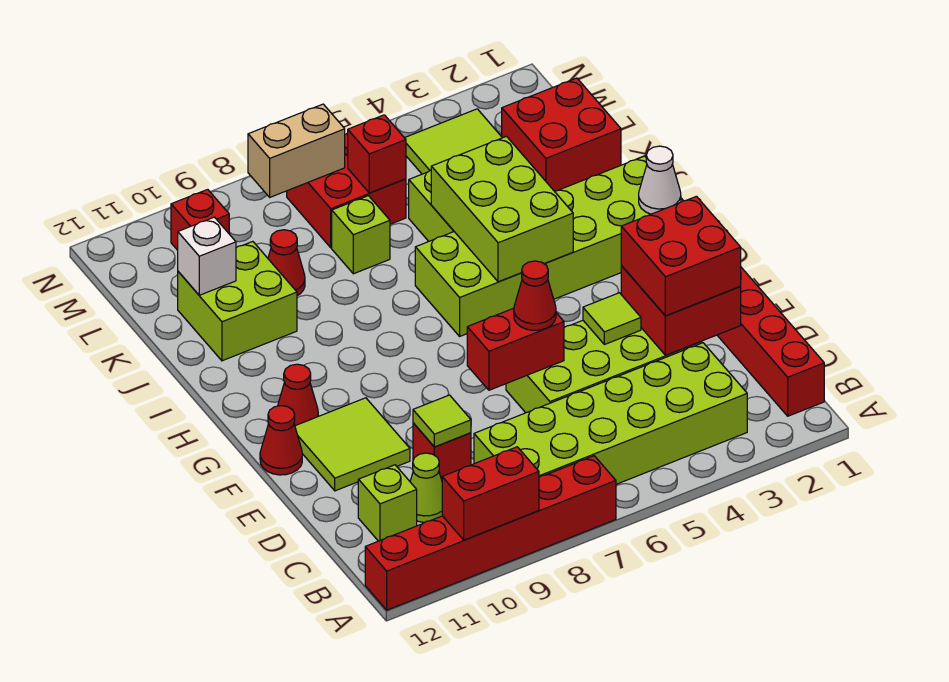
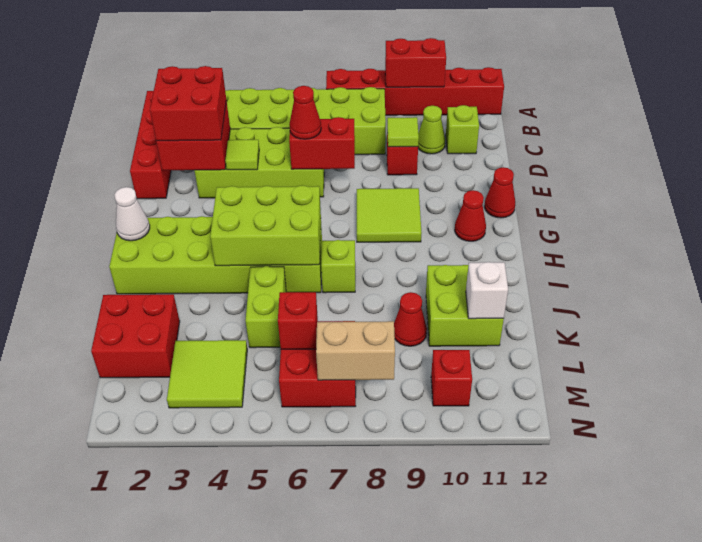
lime 2x2 tile [295,398,410,491] -> lime 2x2 tile moved to [357,188,422,242]
lime 2x3 brick [431,136,573,282] -> lime 2x3 brick turned to [210,185,321,266]
lime 1x1 brick [332,196,390,274] -> lime 1x1 brick moved to [321,240,355,293]

